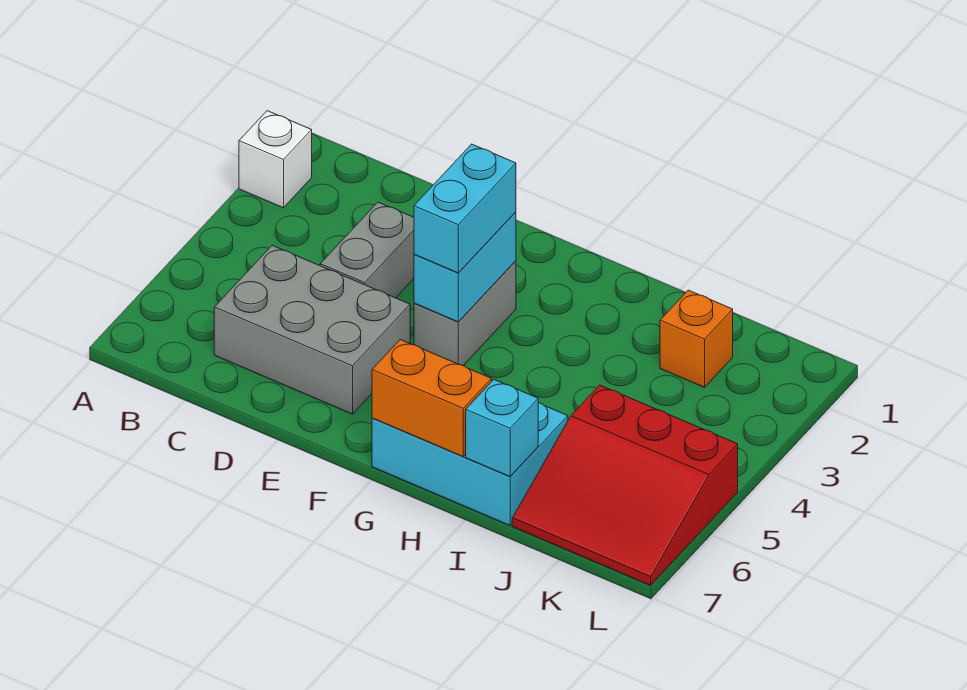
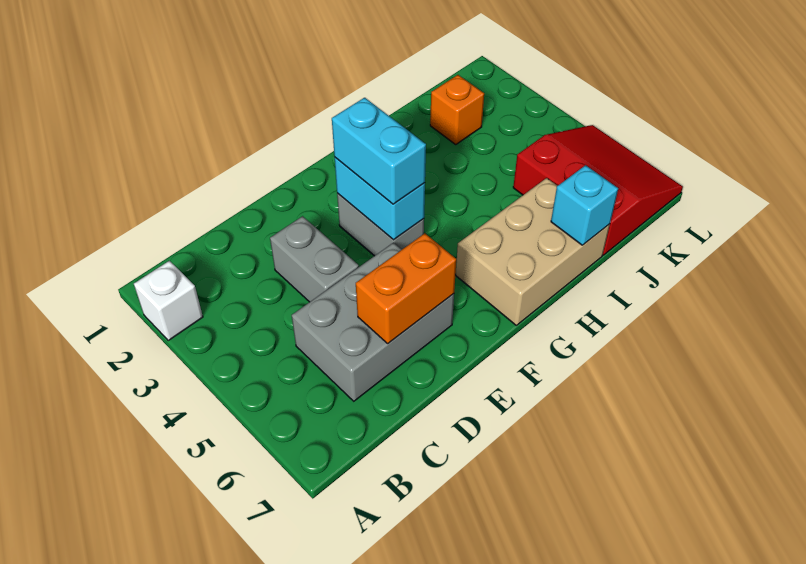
cyan 2x3 brick [372,402,568,525] -> tan 2x3 brick [456,178,610,325]
orange 1x2 brick [372,340,492,456] -> orange 1x2 brick moved to [356,233,456,343]
red 3x3 slope [512,385,738,585] -> red 3x3 slope turned to [513,125,683,255]

